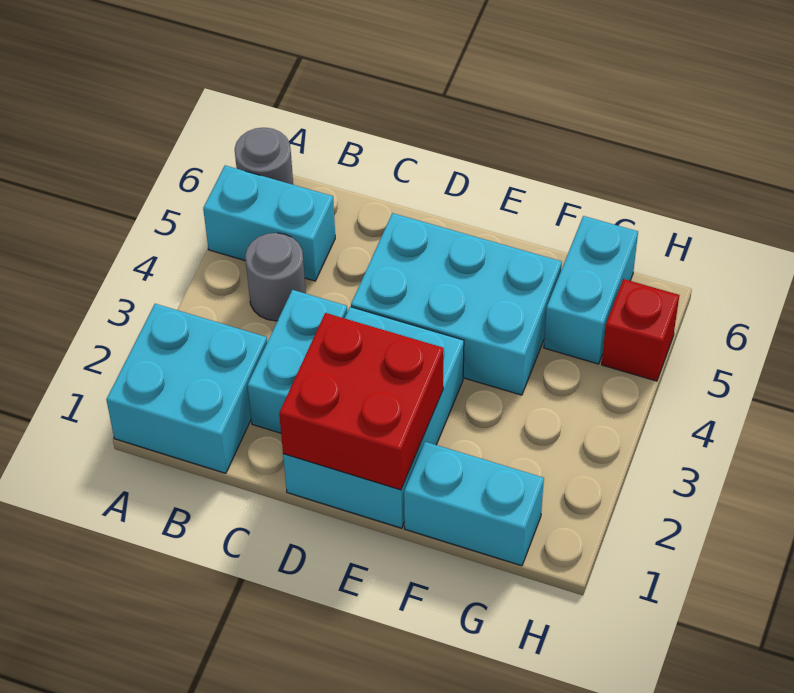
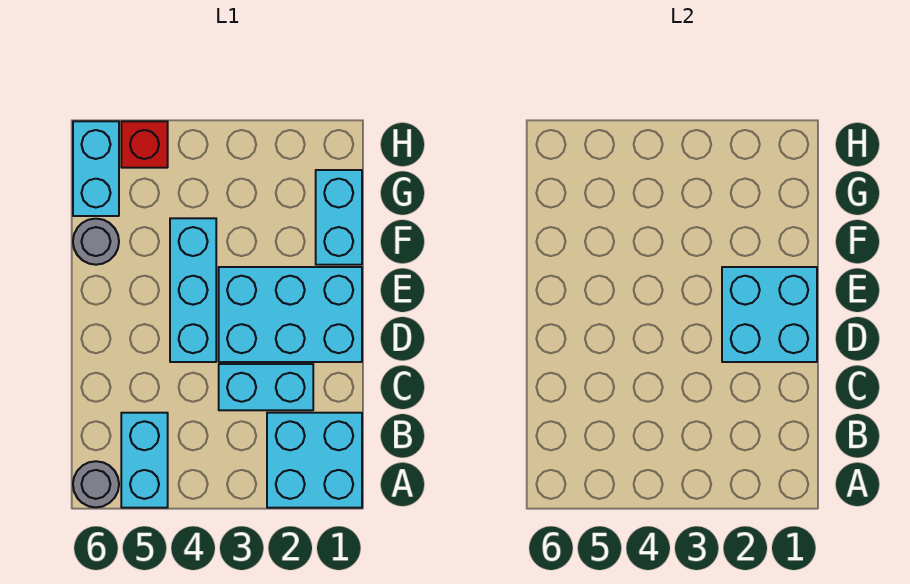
grey 1x1 round brick [245,233,306,321] -> grey 1x1 round brick moved to [73,219,119,265]
red 2x2 brick [279,313,444,490] -> cyan 2x2 brick [722,267,817,362]
cyan 2x3 brick [351,213,562,395] -> cyan 1x3 brick [170,218,216,362]
cyan 1x2 brick [544,216,638,364] -> cyan 1x2 brick turned to [73,121,119,216]

